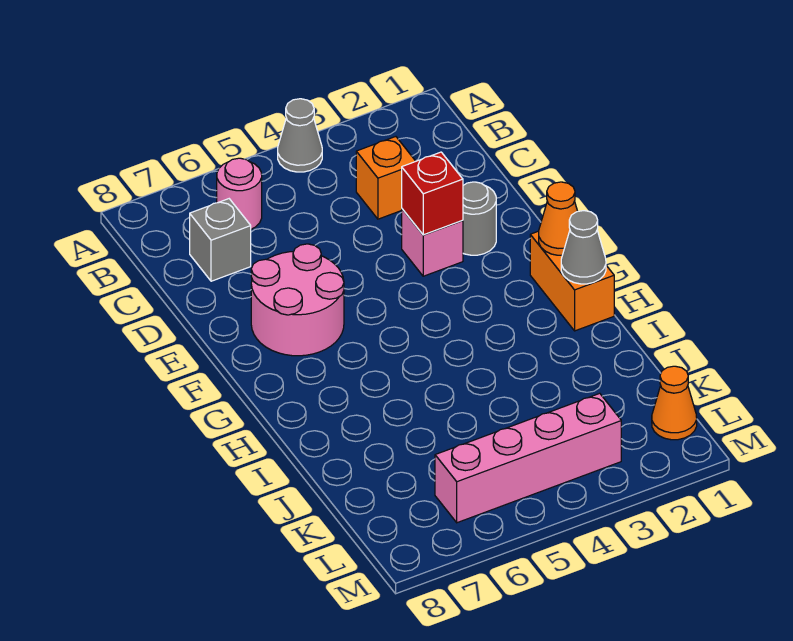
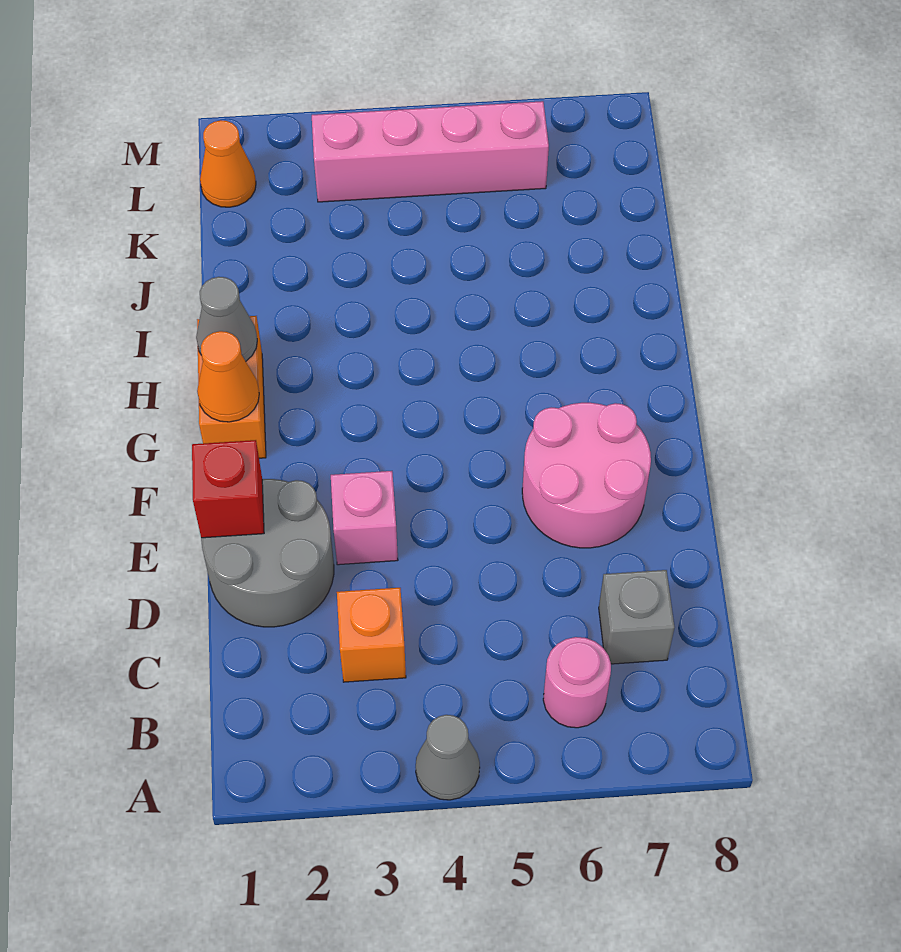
grey 1x1 round brick [463,182,496,255] -> grey 2x2 round brick [201,479,334,627]
red 1x1 brick [402,152,463,235] -> red 1x1 brick moved to [192,440,264,538]

